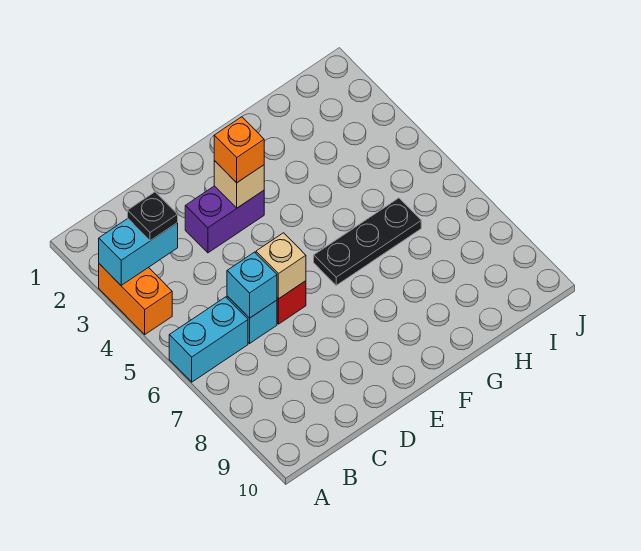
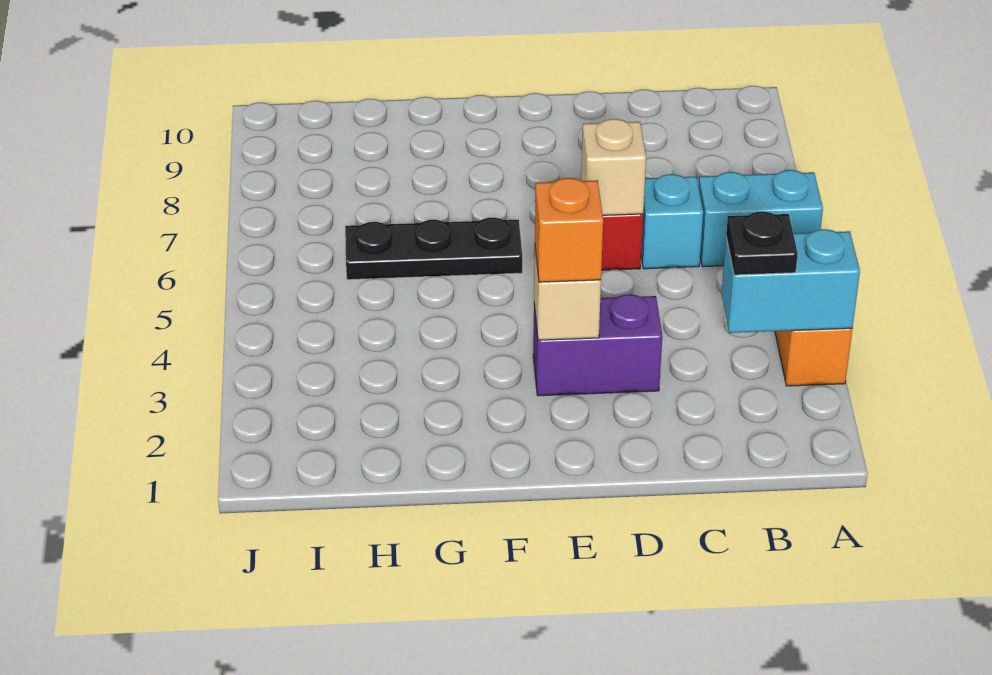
cyan 1x1 brick [227,252,277,318] -> none

